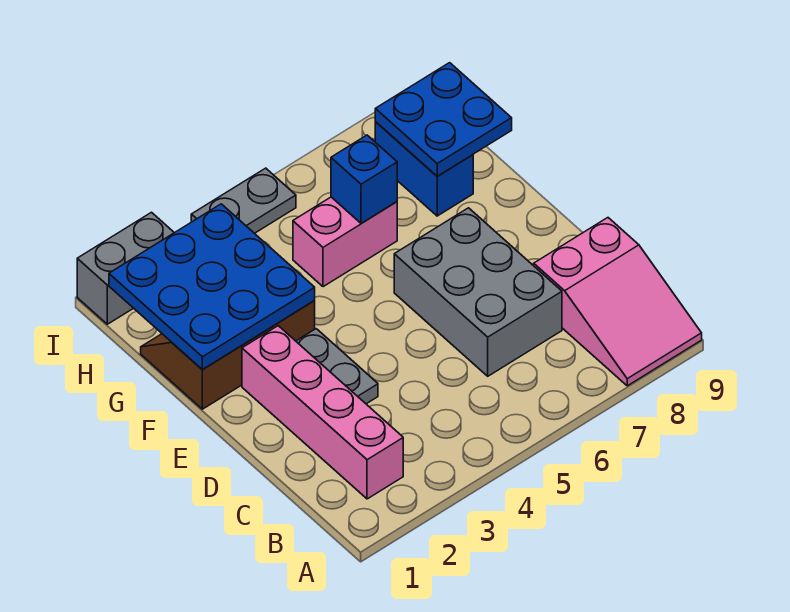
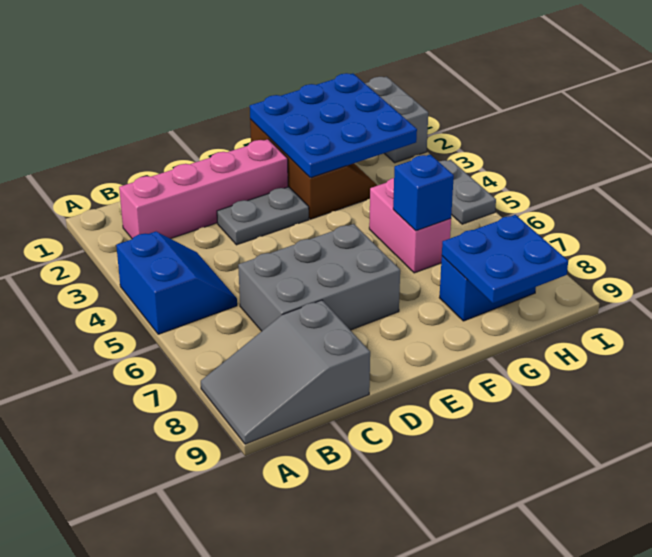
none -> blue 2x2 slope [116,232,237,334]
pink 2x3 slope [534,218,702,386] -> grey 2x3 slope [201,300,370,444]

